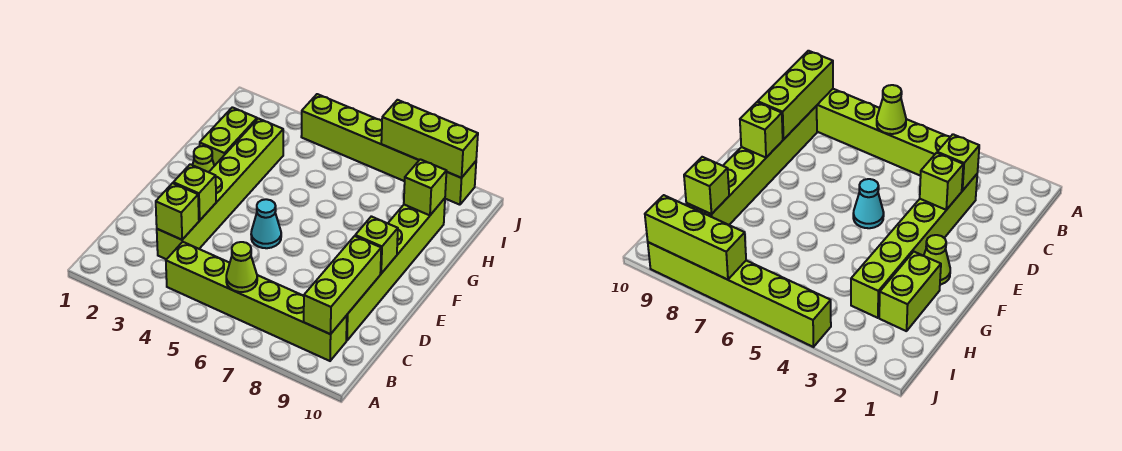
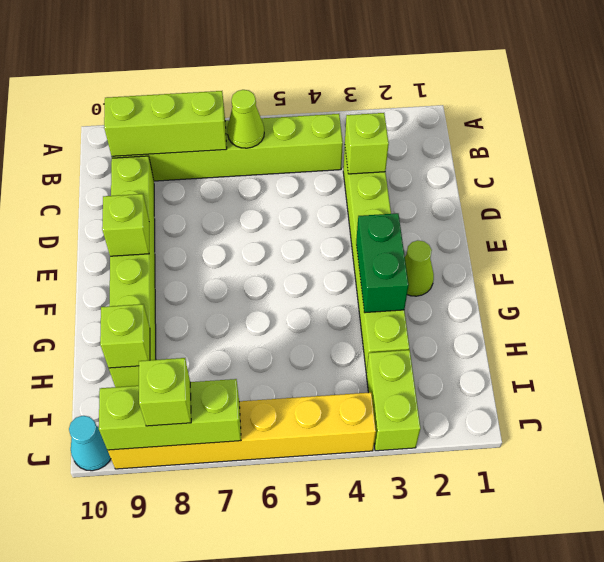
lime 1x3 brick [304,236,381,334] -> lime 1x3 brick turned to [104,91,227,156]
lime 1x1 brick [173,164,216,221] -> lime 1x1 brick moved to [139,358,191,426]
cyan 1x1 cone [251,199,281,248] -> cyan 1x1 cone moved to [69,416,111,471]
none -> green 1x2 brick [356,213,409,313]
lime 1x2 brick [200,107,257,166] -> lime 1x2 brick moved to [366,350,420,451]
lime 1x6 brick [301,94,476,205] -> yellow 1x6 brick [108,392,376,469]

